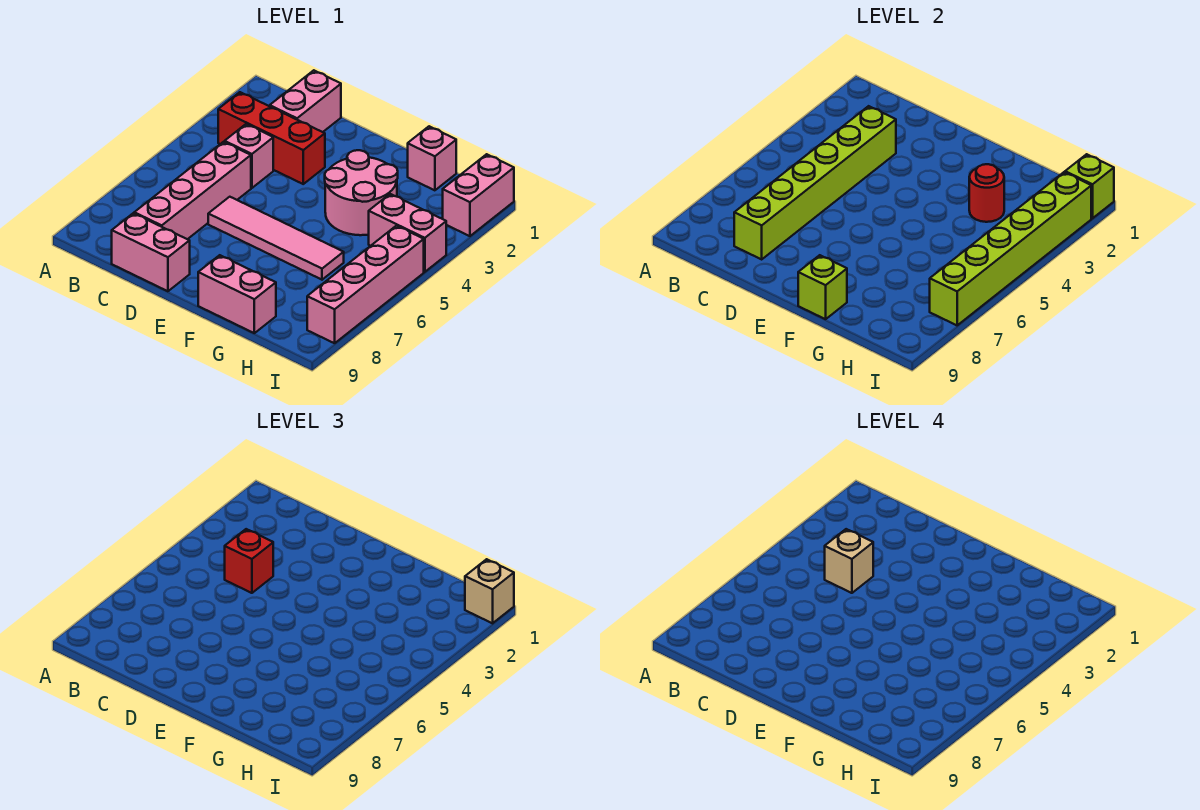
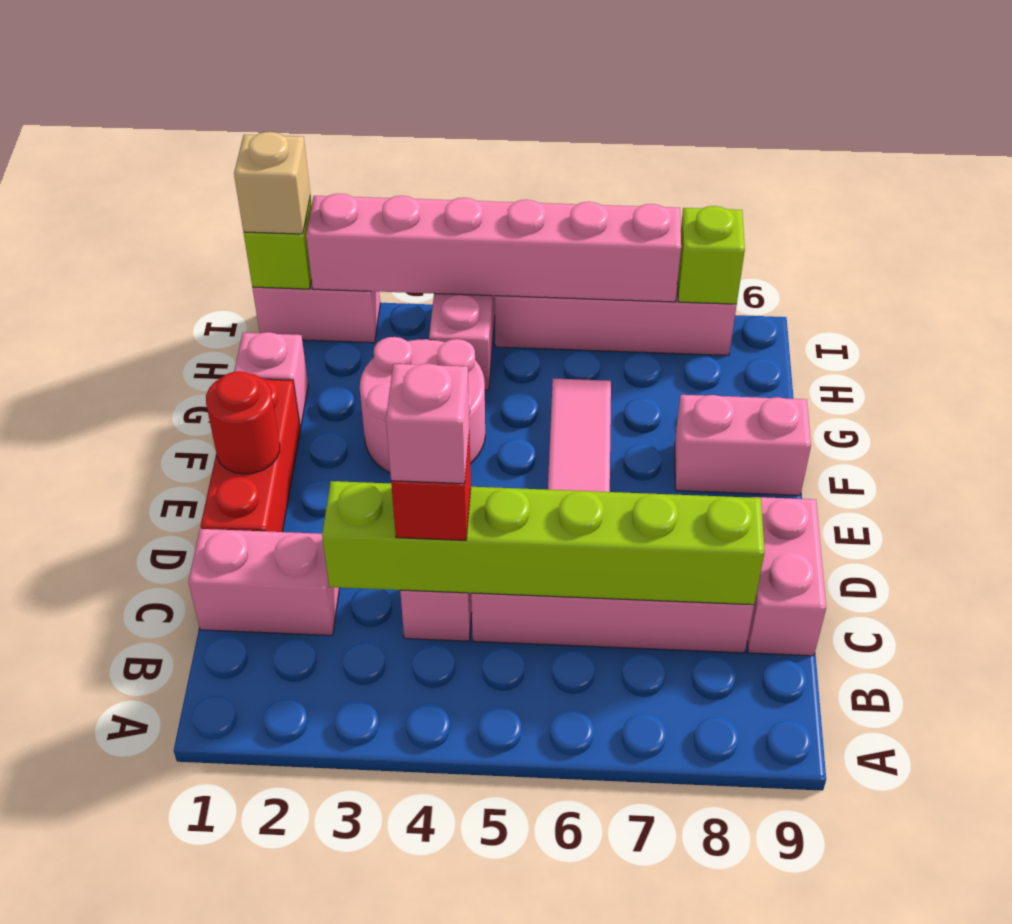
red 1x3 brick [218,92,325,184] -> red 1x3 brick moved to [200,379,300,532]
tan 1x1 brick [825,529,873,593] -> pink 1x1 brick [386,364,469,484]
pink 1x2 brick [198,255,276,333] -> pink 1x2 brick turned to [675,395,811,495]
lime 1x1 brick [798,255,847,319] -> lime 1x1 brick moved to [678,206,745,304]
red 1x1 round brick [969,164,1004,222] -> red 1x1 round brick moved to [206,371,280,474]
lime 1x6 brick [930,172,1091,325] -> pink 1x6 brick [306,194,681,302]

